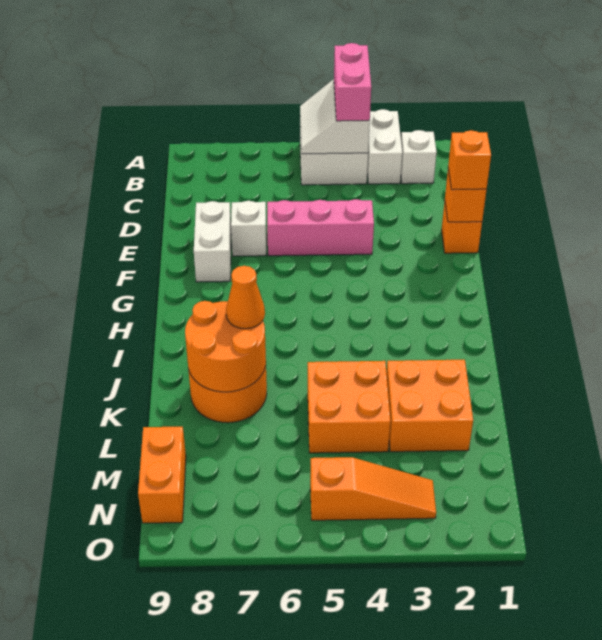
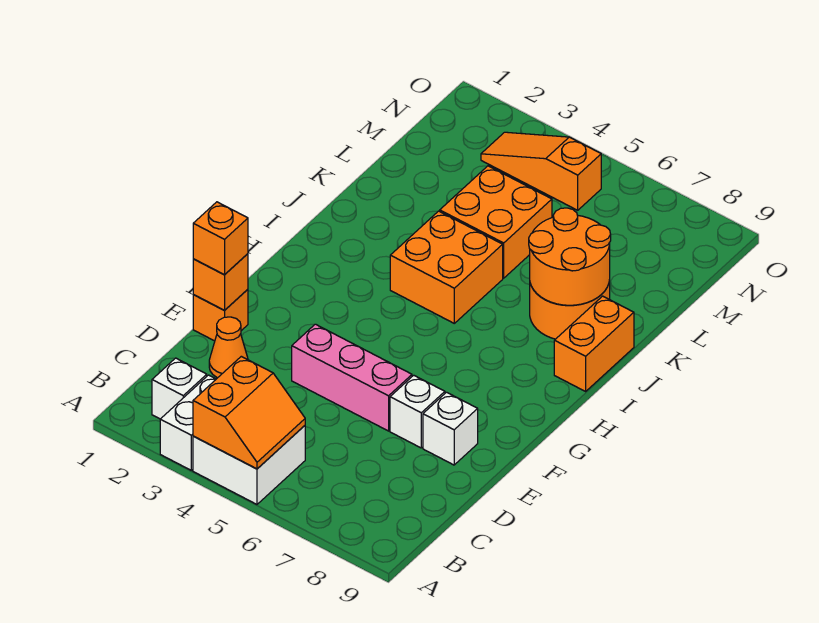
white 2x2 slope [300,80,370,154] -> orange 2x2 slope [193,356,305,469]
pink 1x2 brick [334,43,371,121] -> none
white 1x2 brick [194,201,232,282] -> white 1x1 brick [423,392,478,465]
orange 1x1 cone [226,266,265,329] -> orange 1x1 cone moved to [209,317,248,378]
orange 2x2 brick [386,360,473,452] -> orange 2x2 brick moved to [390,211,503,323]
orange 1x2 brick [138,427,186,523] -> orange 1x2 brick moved to [554,296,634,391]

